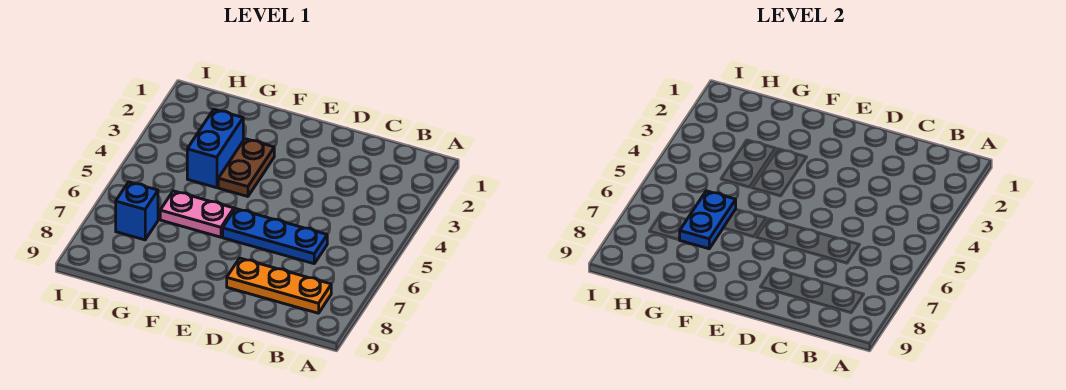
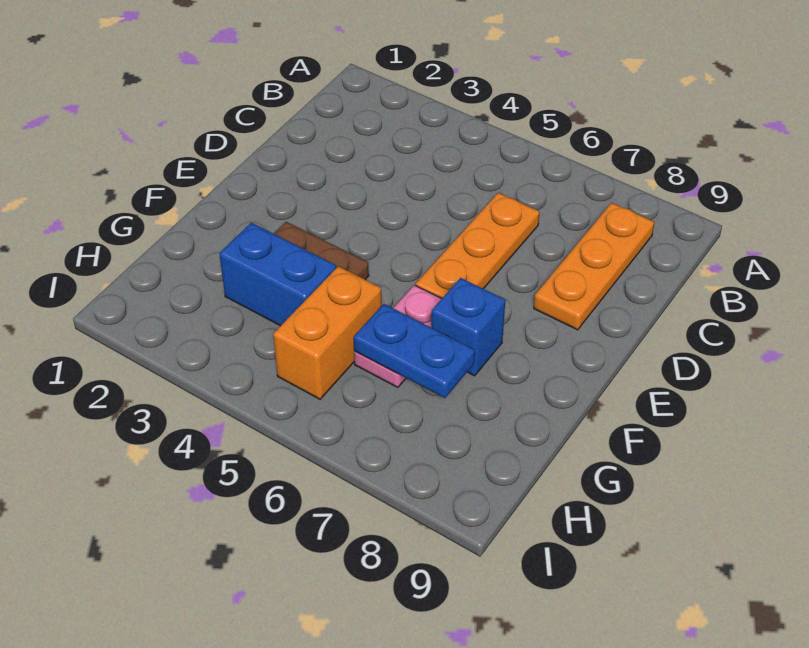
blue 1x3 plate [223,209,327,264] -> orange 1x3 plate [416,193,540,298]
none -> orange 1x2 brick [273,266,382,399]
blue 1x1 brick [116,182,158,240] -> blue 1x1 brick moved to [431,278,505,376]

